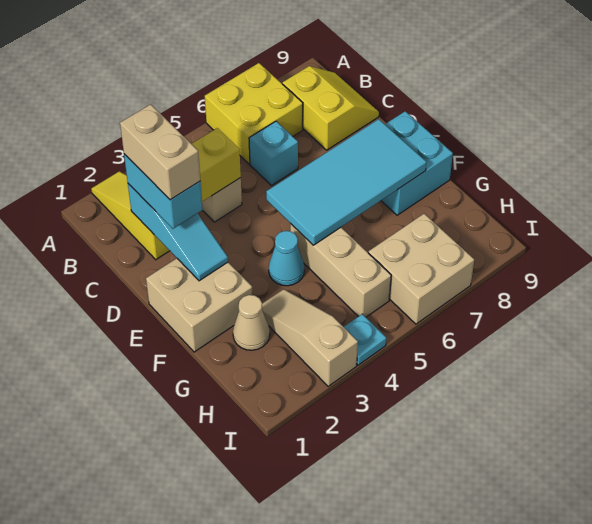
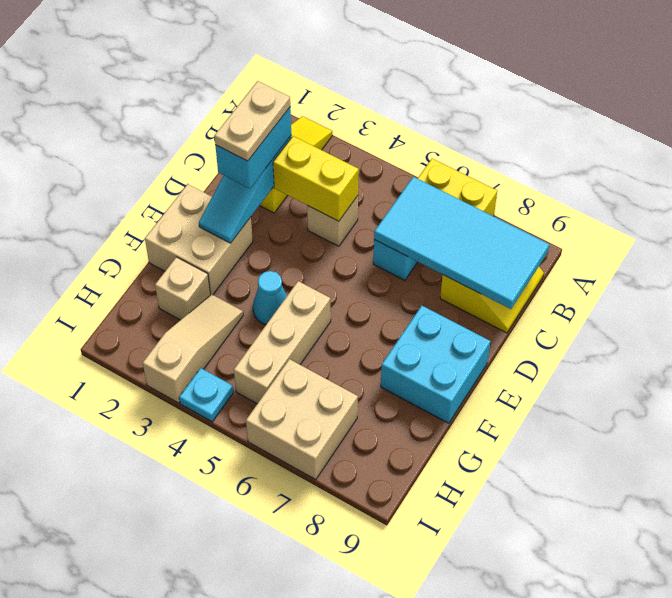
tan 1x2 brick [120,104,200,200] -> tan 1x2 plate [215,81,290,161]
cyan 2x4 tile [266,119,426,245] -> cyan 2x4 tile moved to [374,177,549,309]
tan 1x1 cone [233,295,270,350] -> tan 1x1 brick [155,257,210,320]

